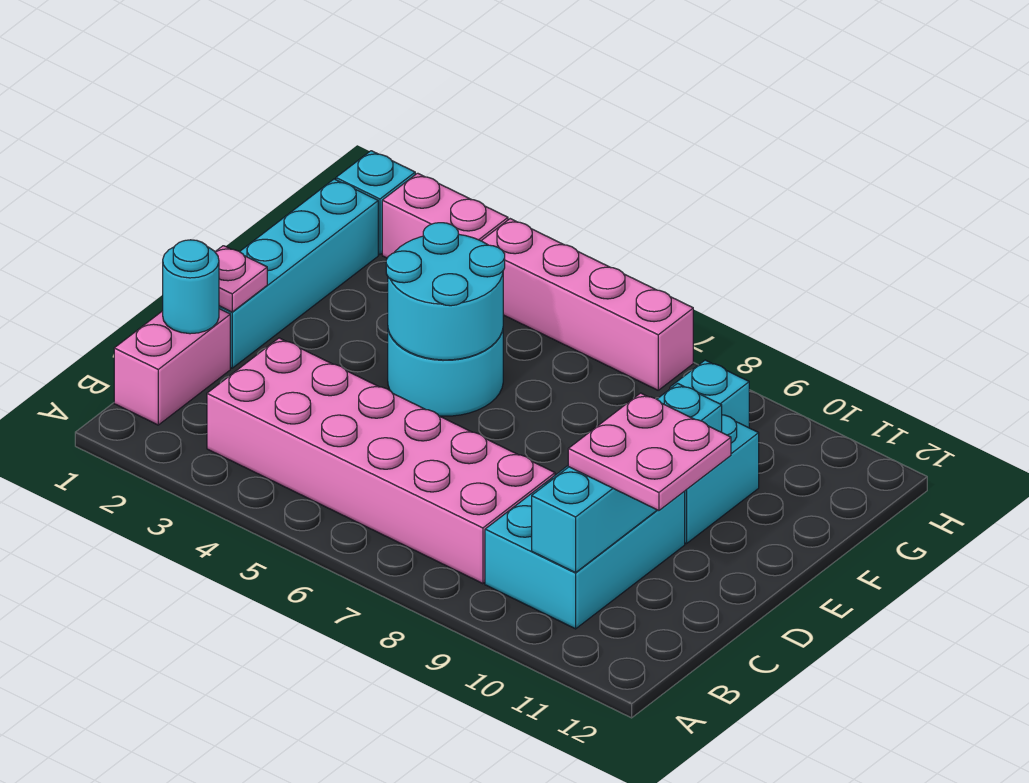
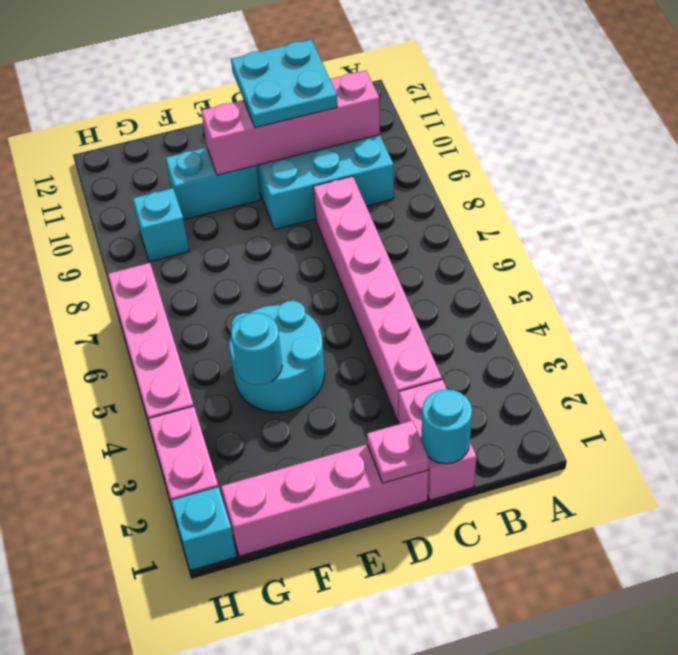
pink 1x2 brick [114,309,230,425] -> pink 1x2 brick turned to [399,379,477,500]
pink 2x6 brick [207,338,555,584] -> pink 1x6 brick [313,176,442,422]
cyan 1x4 brick [532,383,722,573] -> pink 1x4 brick [201,70,380,175]
pink 2x2 plate [568,393,731,511] -> cyan 2x2 plate [231,39,337,128]
cyan 1x4 brick [219,179,378,368] -> pink 1x4 brick [221,445,429,556]
cyan 2x2 round brick [386,223,505,360] -> cyan 1x1 round brick [231,313,282,385]

